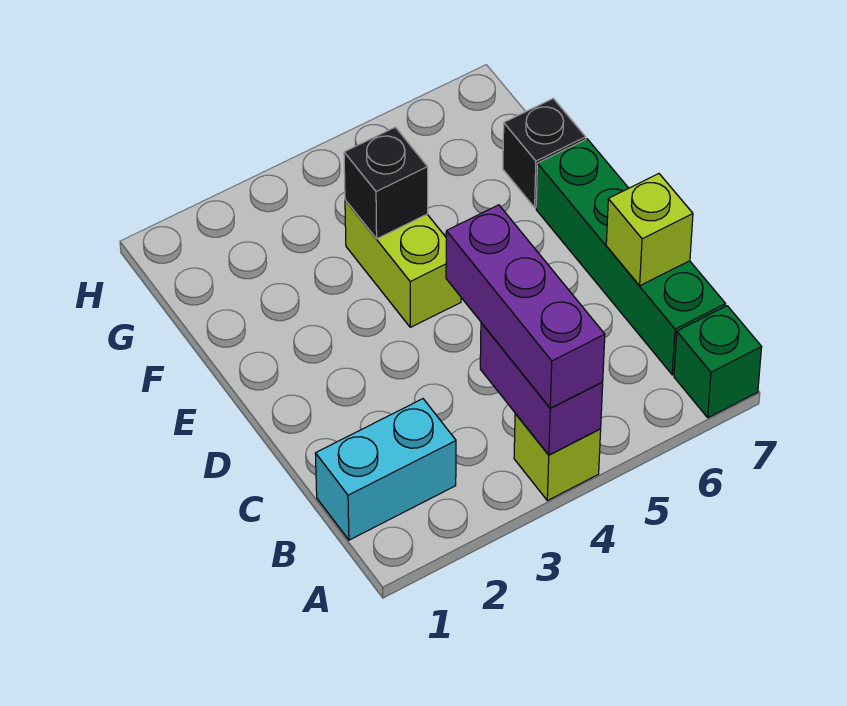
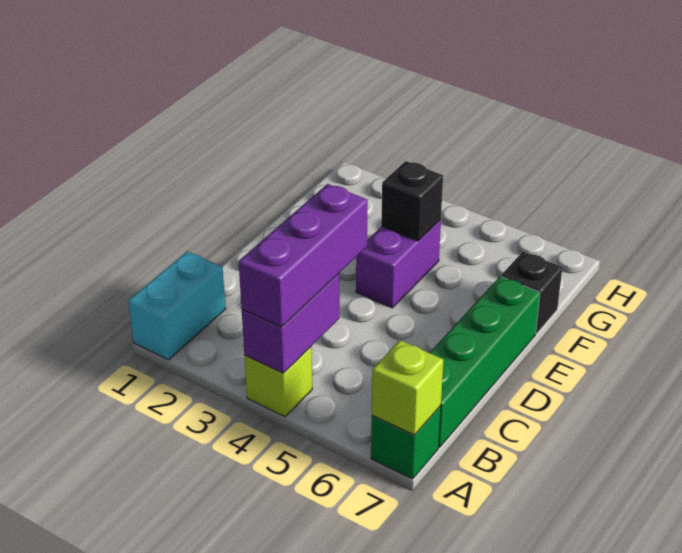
cyan 1x2 brick [315,399,456,540] -> cyan 1x2 brick turned to [128,251,226,360]
lime 1x1 brick [606,174,693,286] -> lime 1x1 brick moved to [372,340,443,435]
lime 1x2 brick [345,200,461,327] -> purple 1x2 brick [356,219,441,308]

